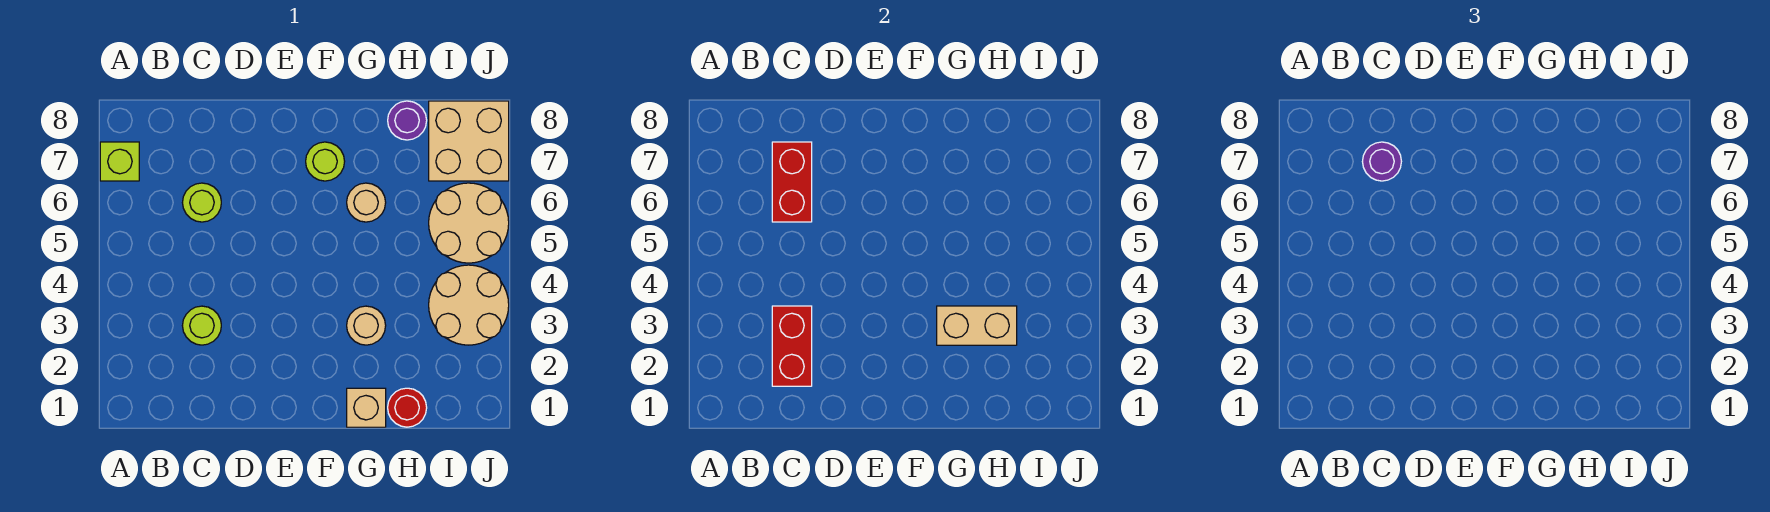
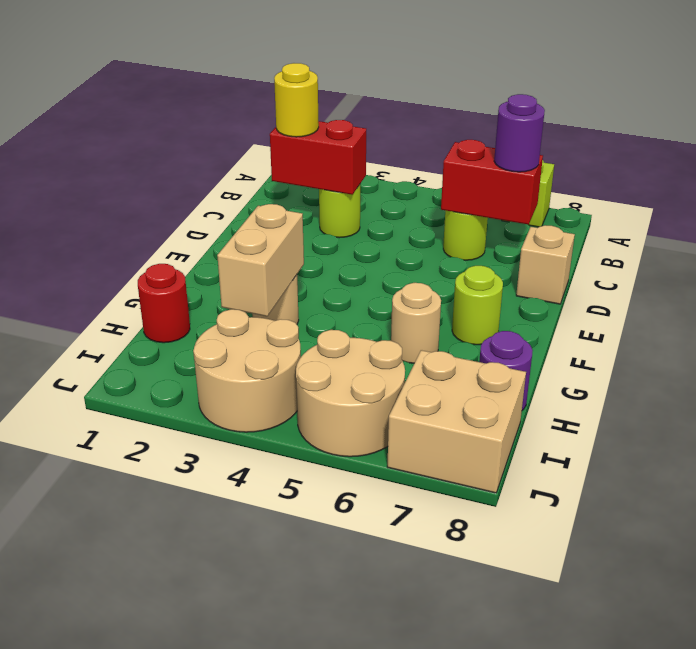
none -> yellow 1x1 round brick [274,63,319,137]
tan 1x1 brick [347,388,386,427] -> tan 1x1 brick moved to [516,225,575,304]

